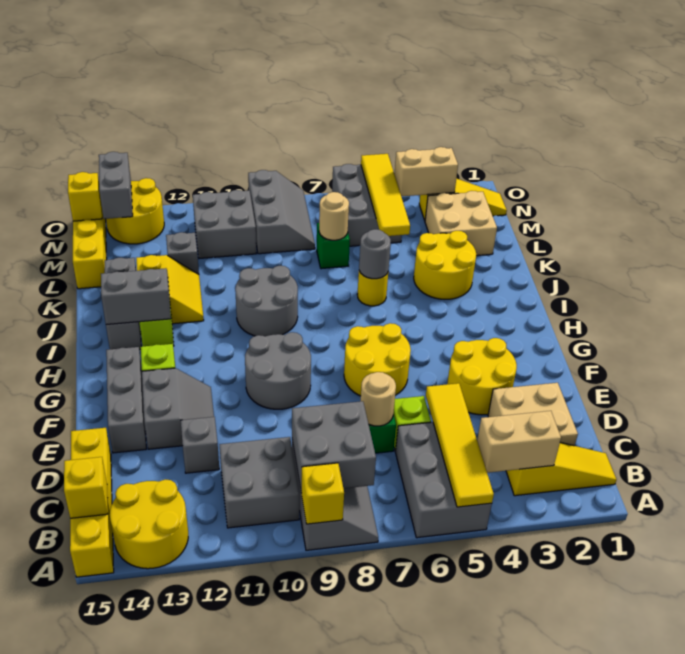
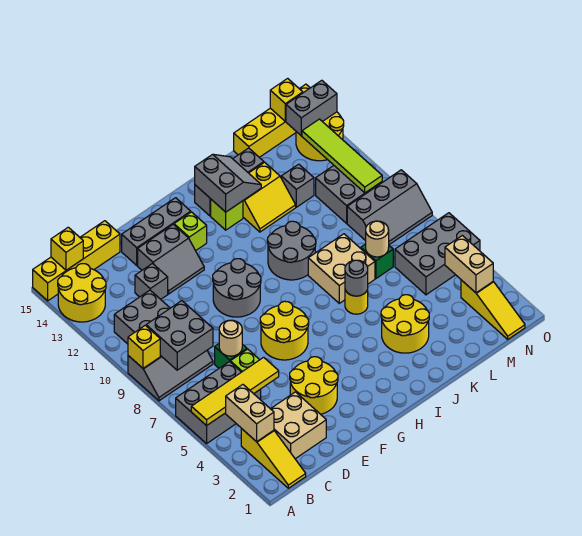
tan 2x2 brick [425,191,497,256] -> tan 2x2 brick moved to [308,234,375,303]
yellow 1x4 tile [361,154,410,236] -> none
none -> lime 1x4 tile [302,119,382,193]

